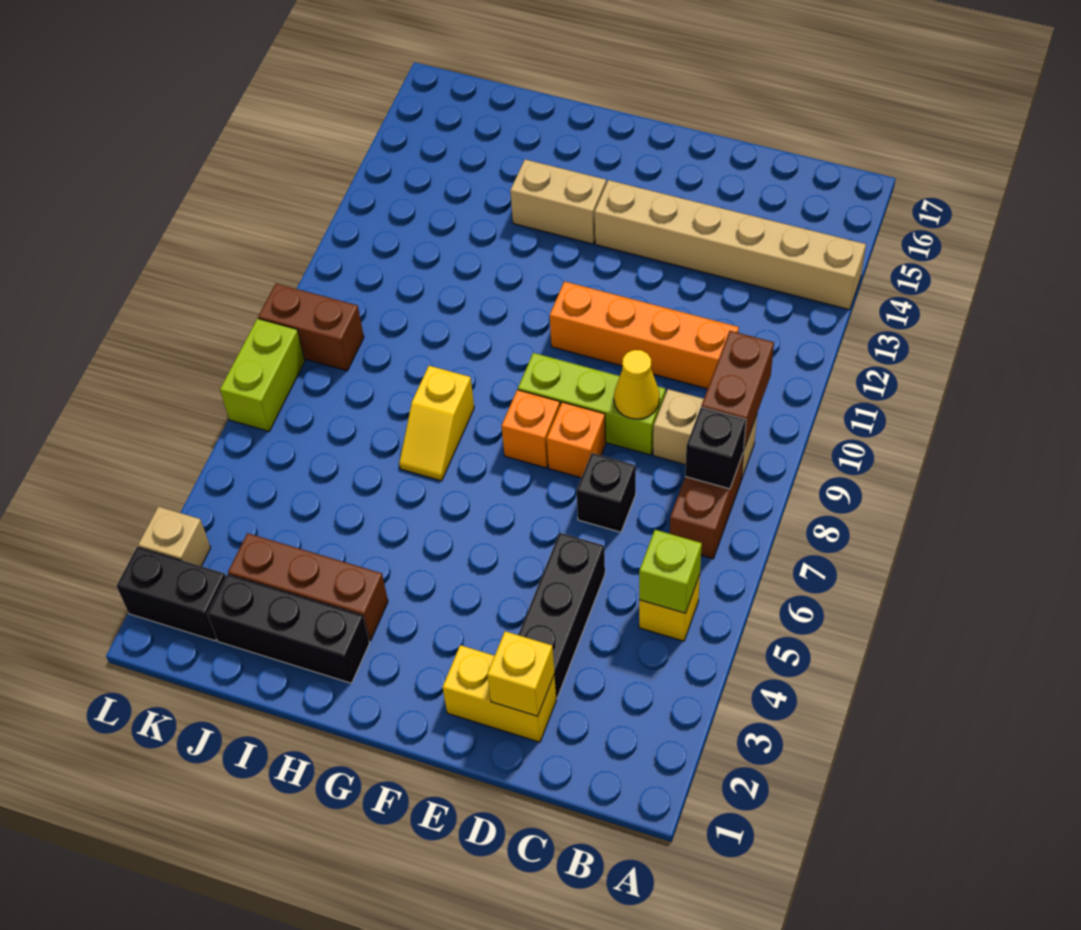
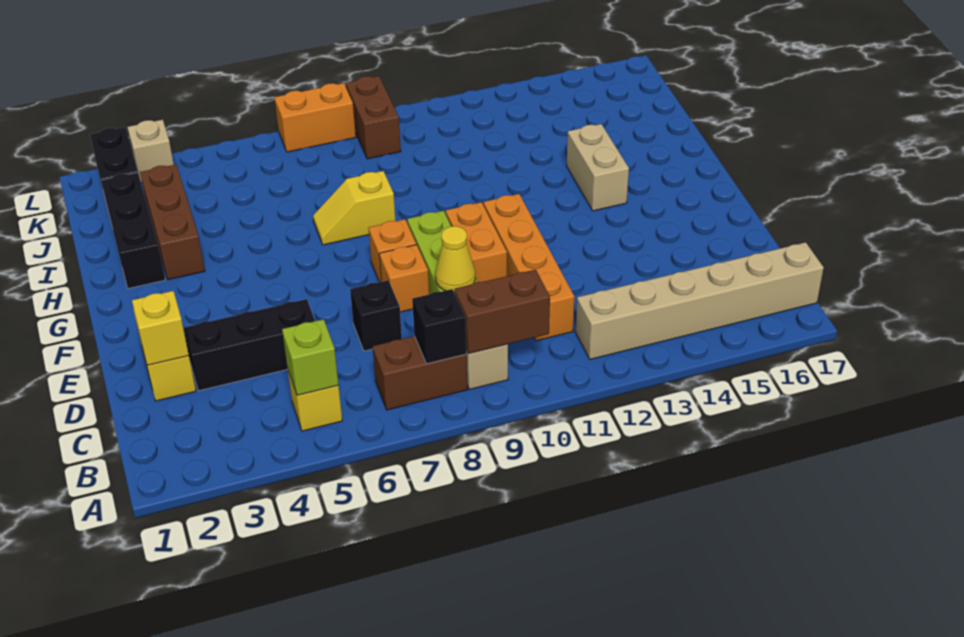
tan 1x6 brick [595,180,866,310] -> tan 1x6 brick turned to [576,242,824,359]
none -> orange 1x2 brick [446,202,507,282]
lime 1x2 brick [220,319,305,431] -> orange 1x2 brick [274,83,356,152]

